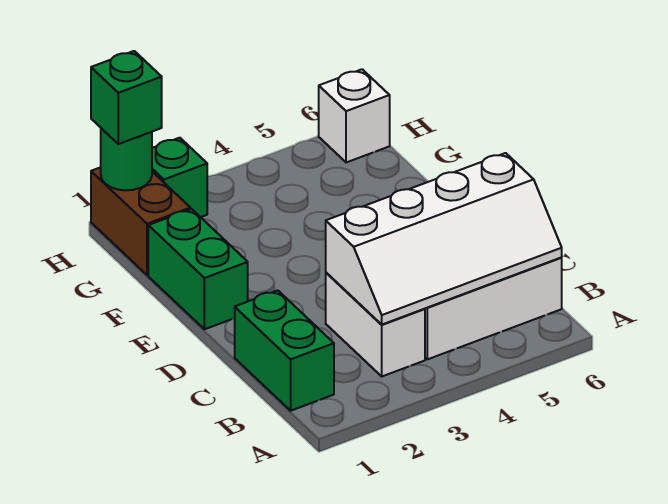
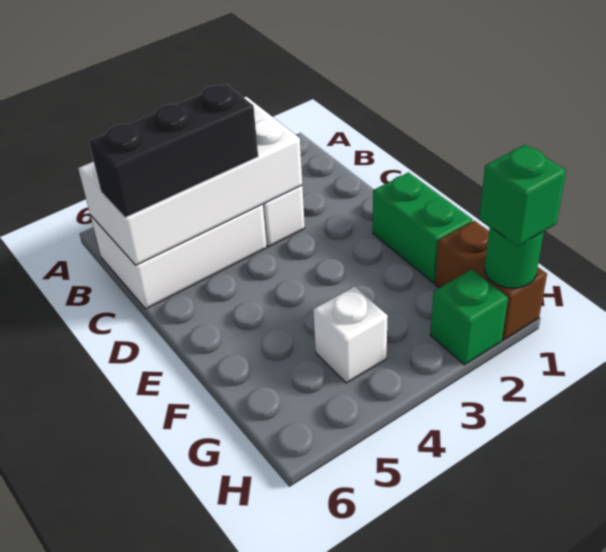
green 1x2 brick [235,290,334,411] -> none
white 2x4 slope [326,153,562,325] -> white 2x4 brick [78,97,302,265]
none -> black 1x3 brick [89,84,258,218]
white 1x1 brick [319,69,390,163] -> white 1x1 brick moved to [313,286,388,383]

